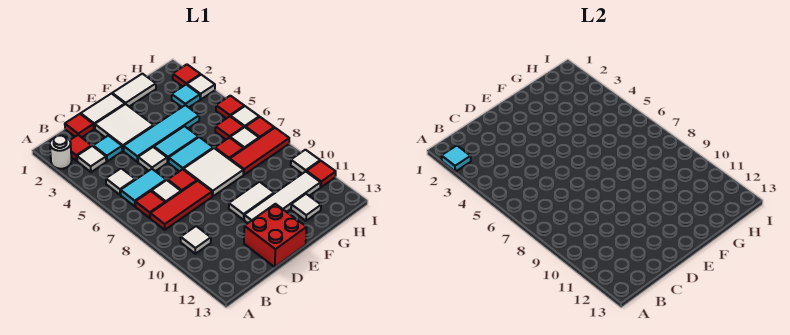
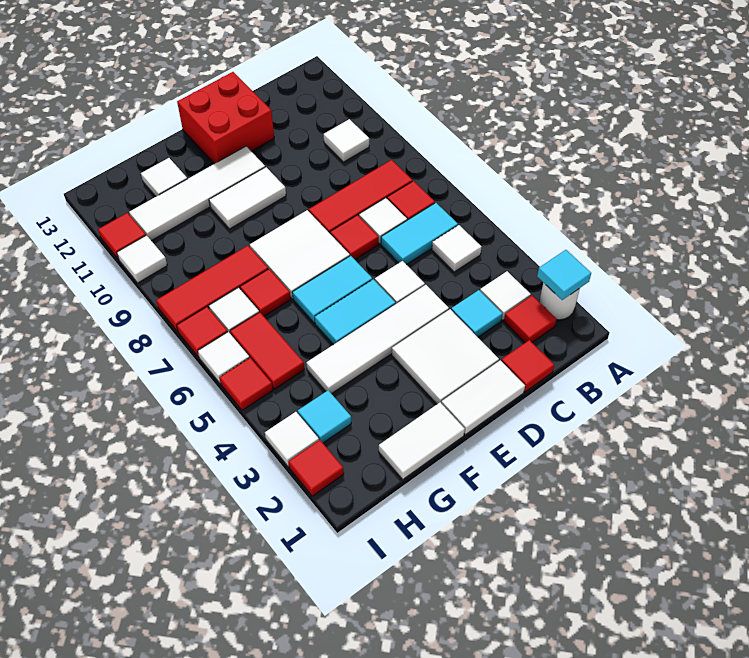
cyan 1x4 tile [124,105,199,162] -> white 1x4 tile [306,285,449,394]
red 1x1 tile [215,116,244,139] -> red 1x2 tile [230,312,304,389]

